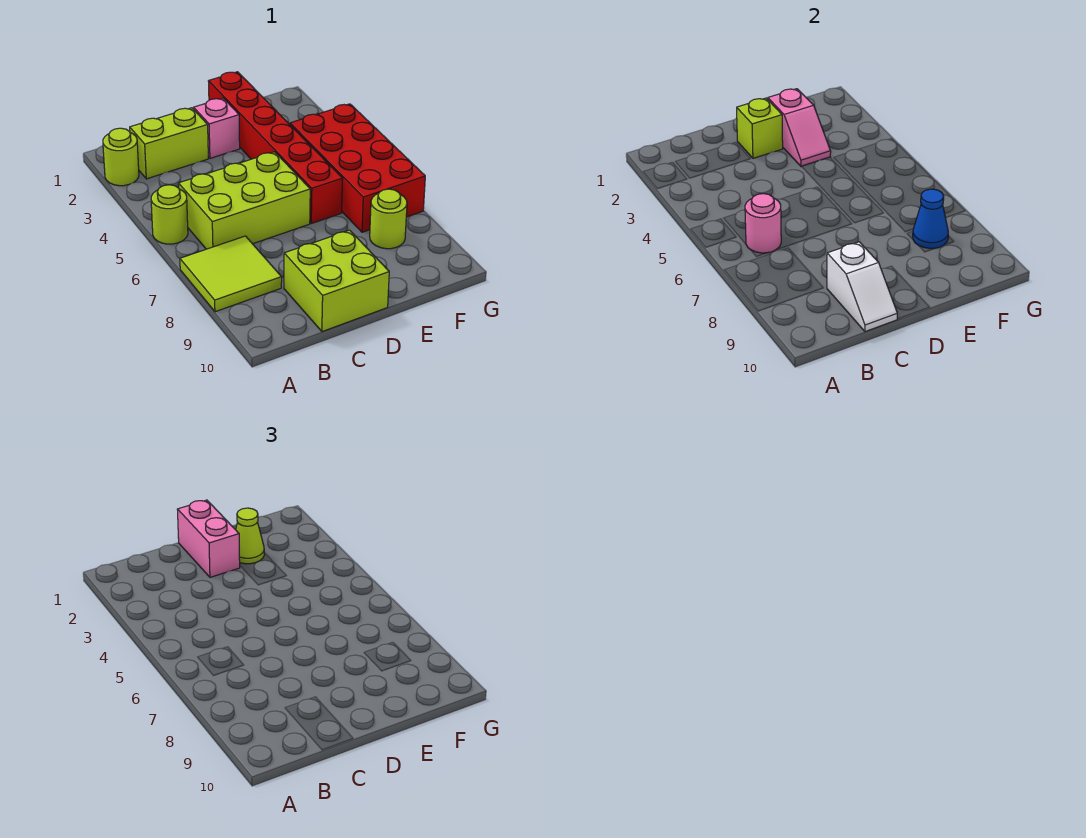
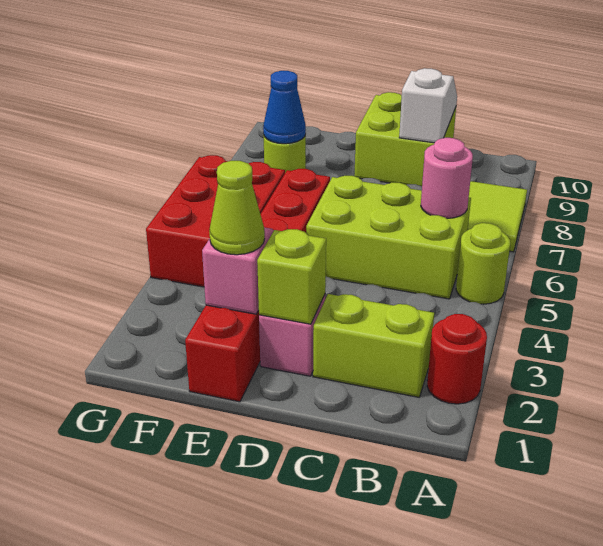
lime 1x1 round brick [103,128,139,186] -> red 1x1 round brick [427,314,487,404]
pink 1x2 brick [177,500,240,577] -> none
red 2x4 brick [290,104,425,232] -> red 2x3 brick [146,155,285,287]

